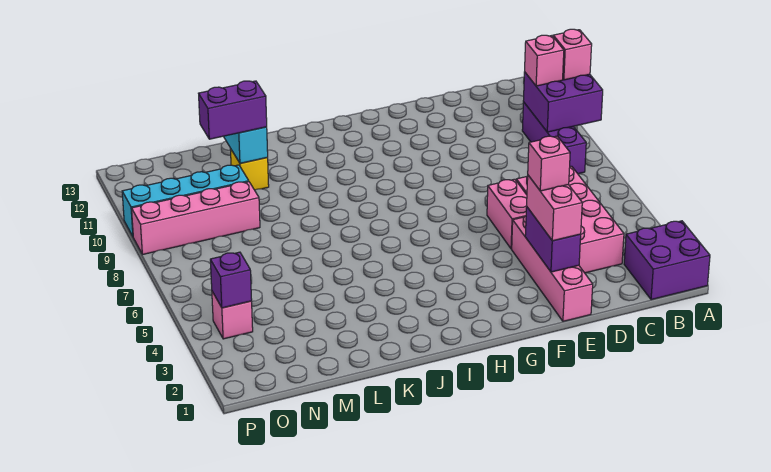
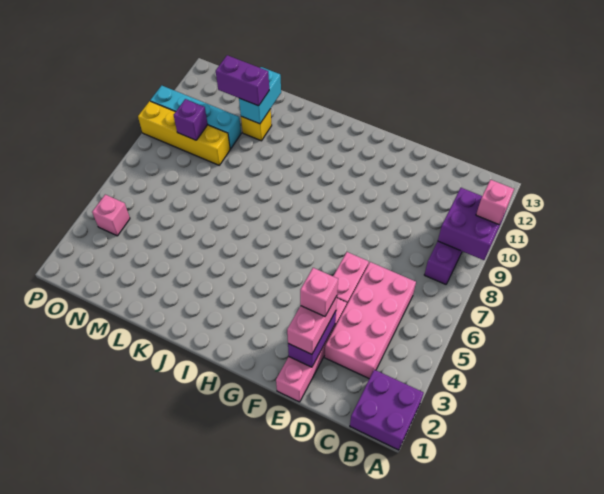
pink 1x1 brick [525,35,564,86] -> none
pink 1x4 brick [132,182,260,254] -> yellow 1x4 brick [138,101,230,165]
purple 1x1 brick [210,252,252,308] -> purple 1x1 brick moved to [174,99,208,140]

